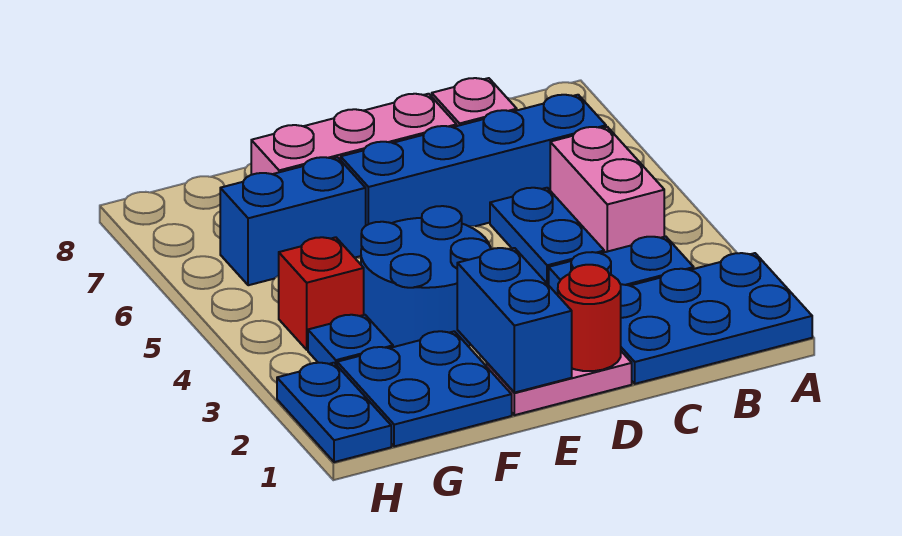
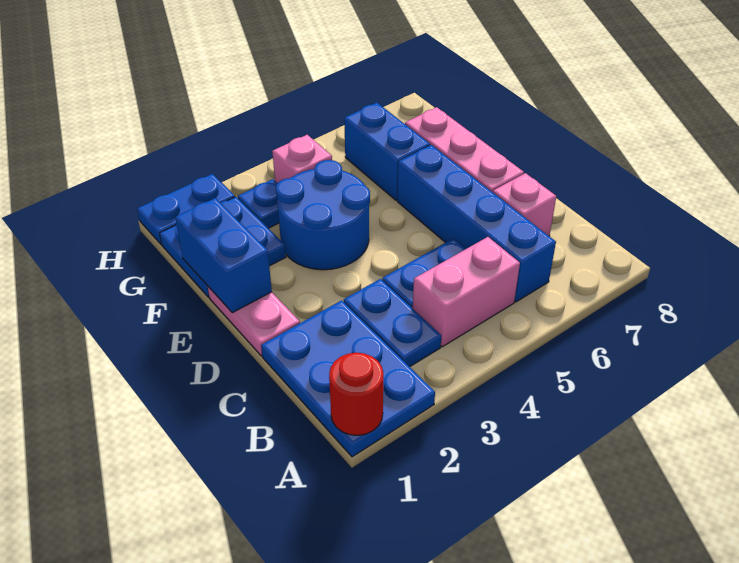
red 1x1 round brick [558,265,621,371] -> red 1x1 round brick moved to [329,353,383,435]
blue 1x2 brick [457,248,572,393] -> blue 1x2 brick turned to [175,198,272,313]
red 1x1 brick [279,237,364,350] -> pink 1x1 brick [272,135,332,183]

